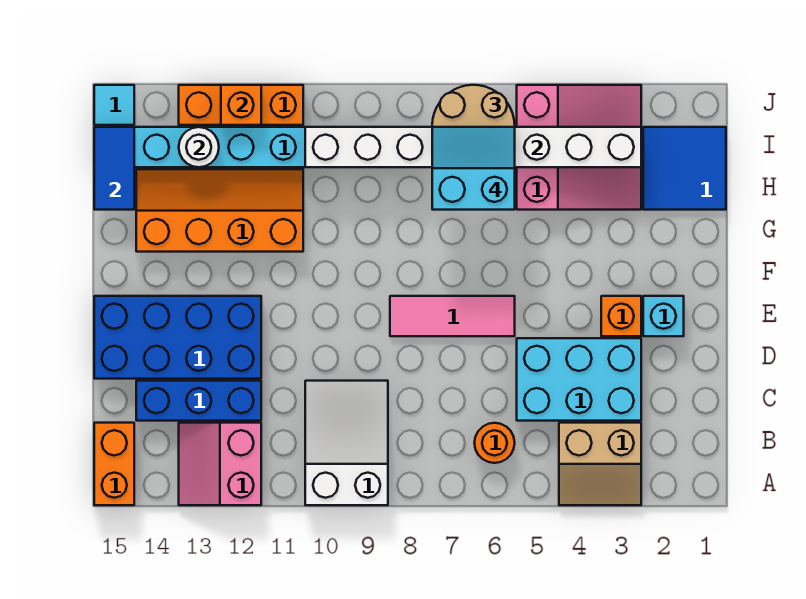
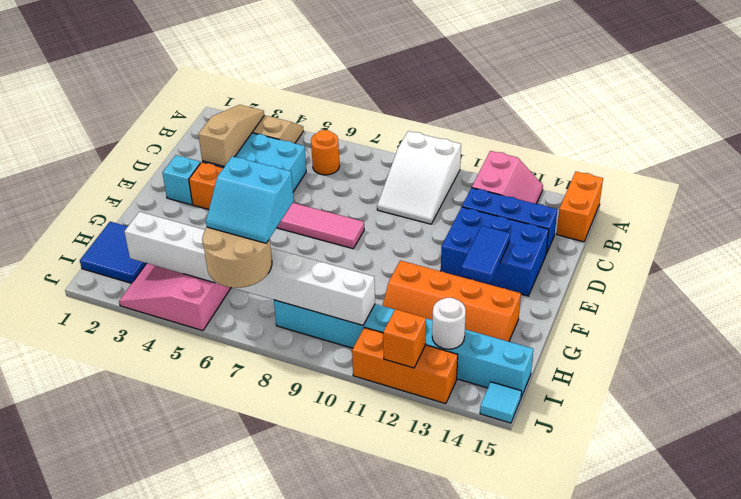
none -> tan 1x3 slope [198,105,264,166]
blue 2x4 brick [94,296,261,379] -> blue 2x3 brick [441,207,549,296]
blue 1x2 tile [94,127,134,210] -> blue 1x2 tile moved to [461,226,510,283]

